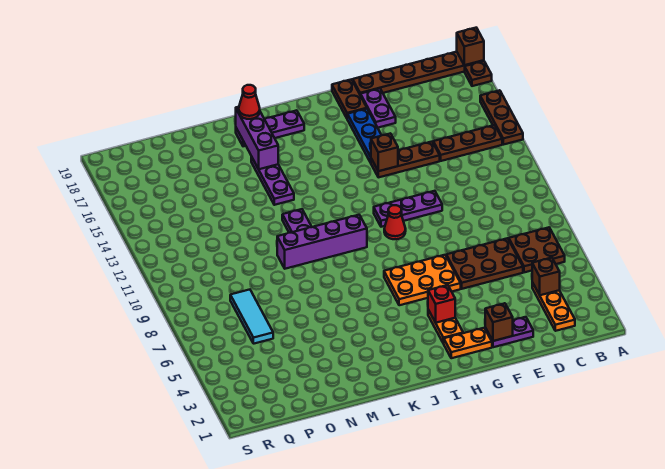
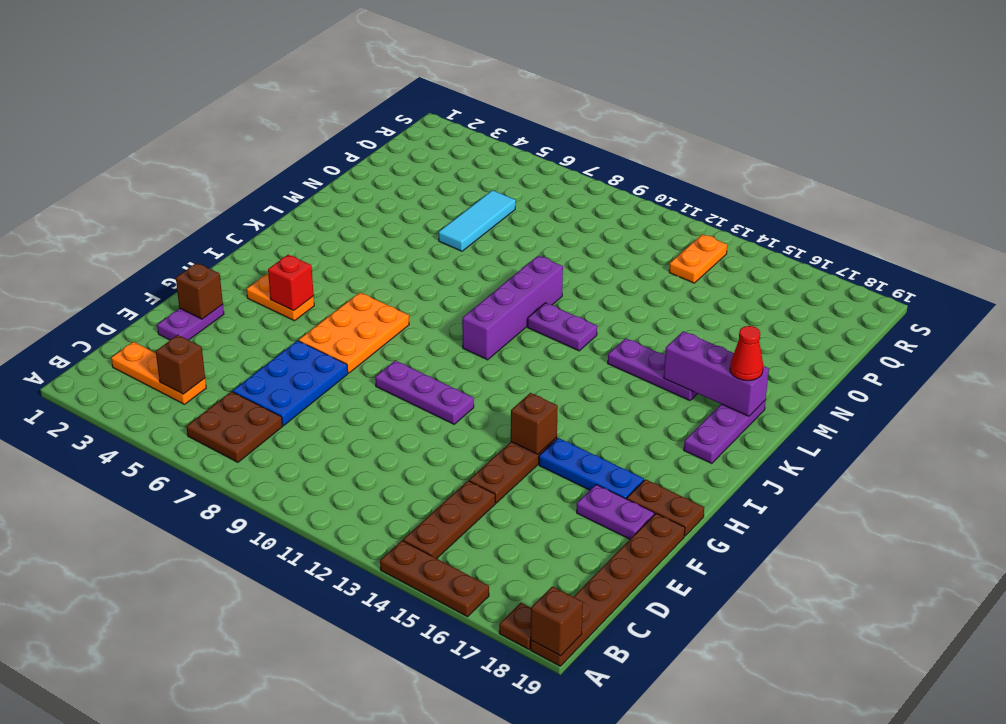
brown 2x3 plate [446,238,523,289] -> blue 2x3 plate [233,341,348,426]
purple 1x3 plate [374,191,442,227] -> purple 1x3 plate turned to [375,361,474,424]
orange 1x2 plate [443,328,492,358] -> orange 1x2 plate moved to [669,234,727,283]
red 1x1 cone [384,205,406,239] -> none
cyan 1x3 tile [230,290,273,344] -> cyan 1x3 tile turned to [439,190,516,251]

